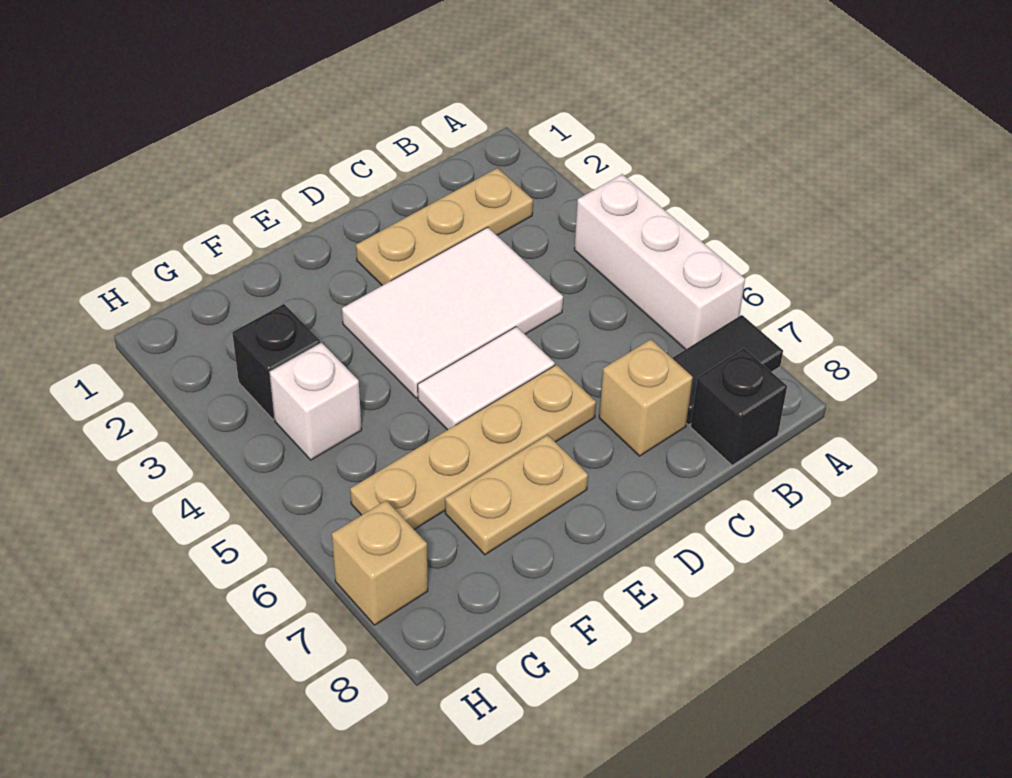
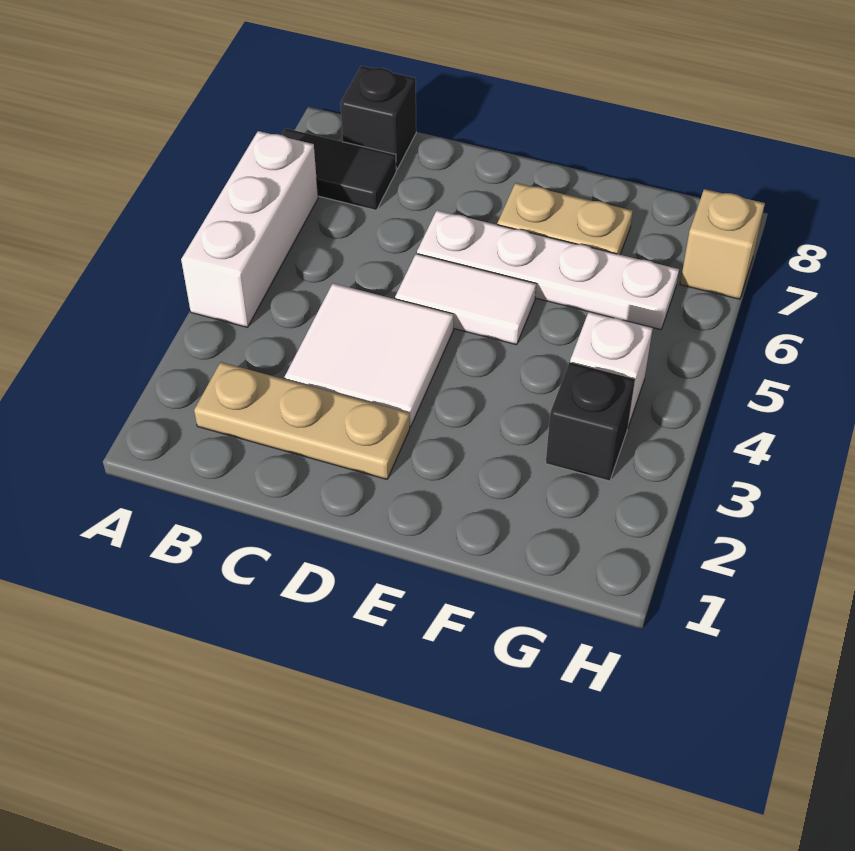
white 2x3 tile [342,227,563,398] -> white 2x2 tile [285,283,453,427]
tan 1x1 brick [599,339,693,456] -> none
tan 1x4 plate [350,365,596,529] -> white 1x4 plate [417,210,679,330]

